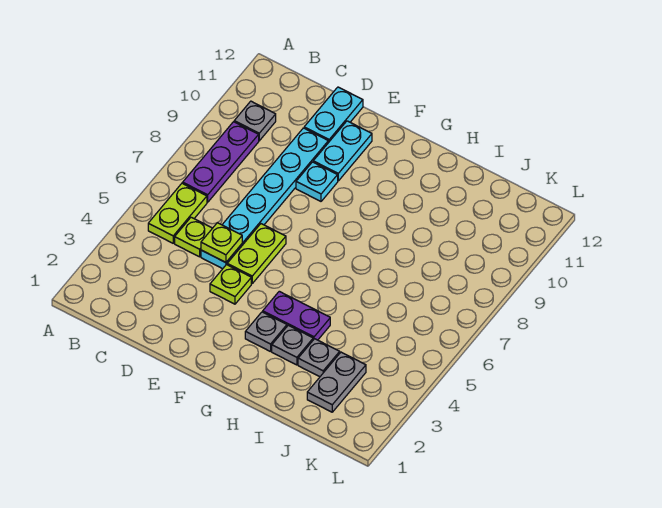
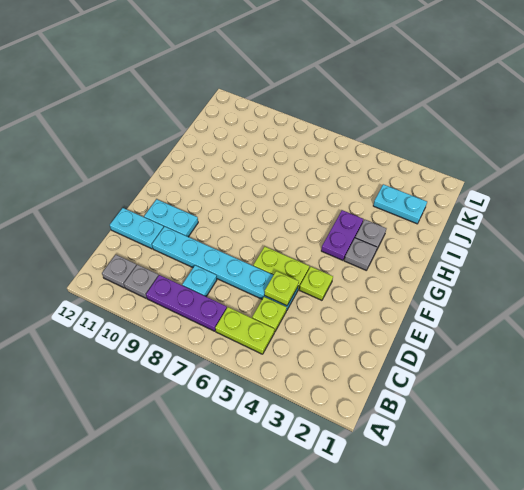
cyan 1x1 plate [296,162,338,201] -> cyan 1x1 plate moved to [182,265,217,296]
grey 1x1 plate [298,339,340,377] -> grey 1x1 plate moved to [102,255,136,288]
grey 1x2 plate [307,352,366,412] -> cyan 1x2 plate [373,184,427,224]

